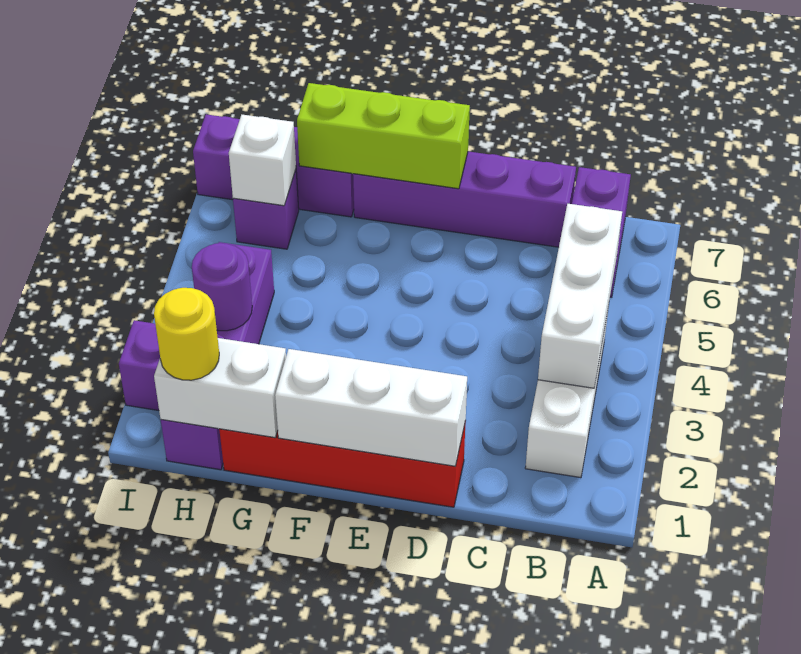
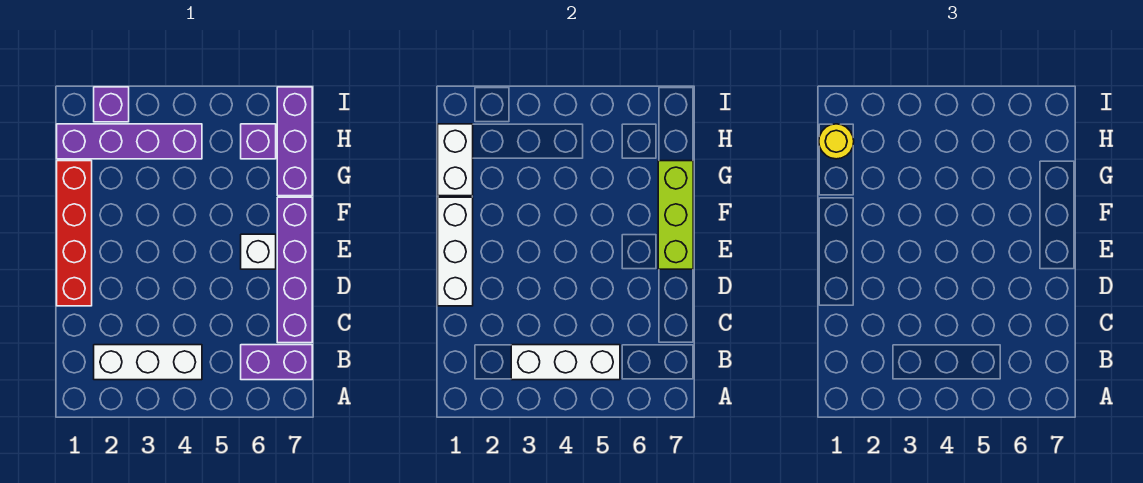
purple 1x1 round brick [192,243,252,331] -> none
white 1x1 brick [229,115,296,206] -> white 1x1 brick moved to [241,234,276,269]

